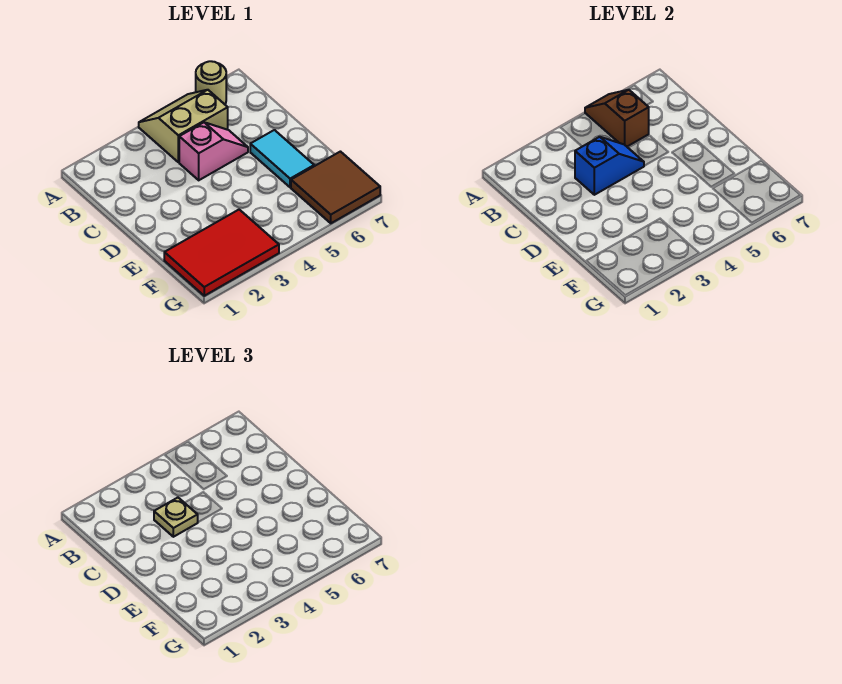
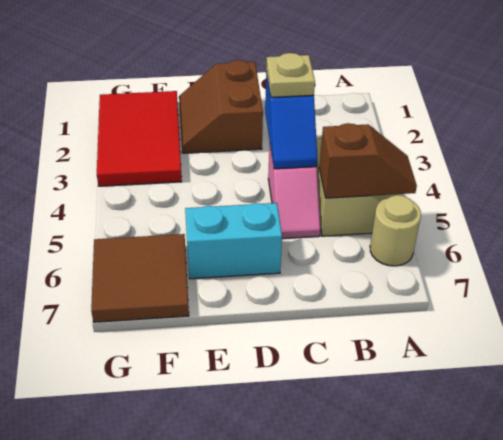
none -> brown 2x2 slope [179,60,263,153]
cyan 1x2 tile [250,130,314,187] -> cyan 1x2 brick [185,203,282,279]

